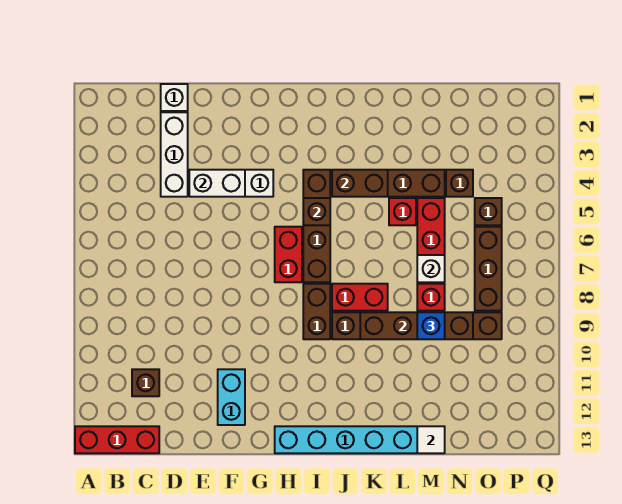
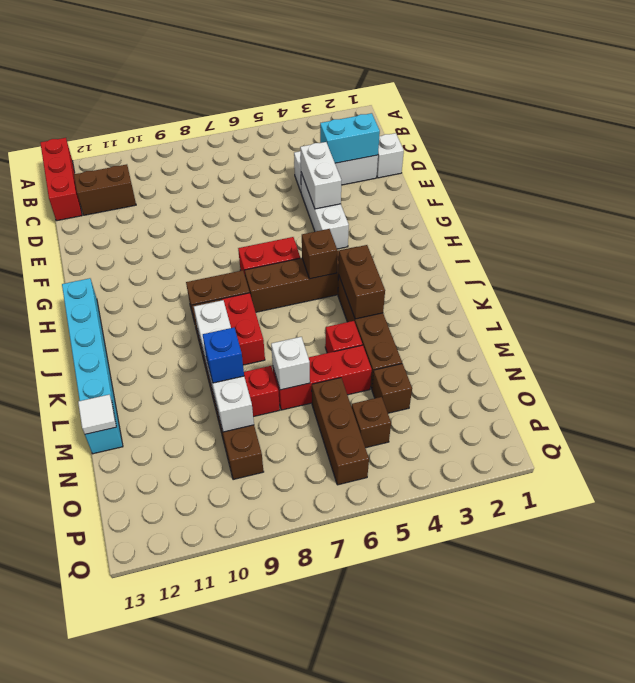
brown 1x1 brick [132,369,159,396] -> brown 1x2 brick [74,164,136,215]
cyan 1x2 brick [218,369,245,425] -> cyan 1x2 brick moved to [320,113,380,163]
brown 1x4 brick [360,312,473,339] -> white 1x4 brick [194,300,254,432]
brown 1x3 brick [475,227,502,311] -> brown 1x3 brick turned to [312,378,369,485]

